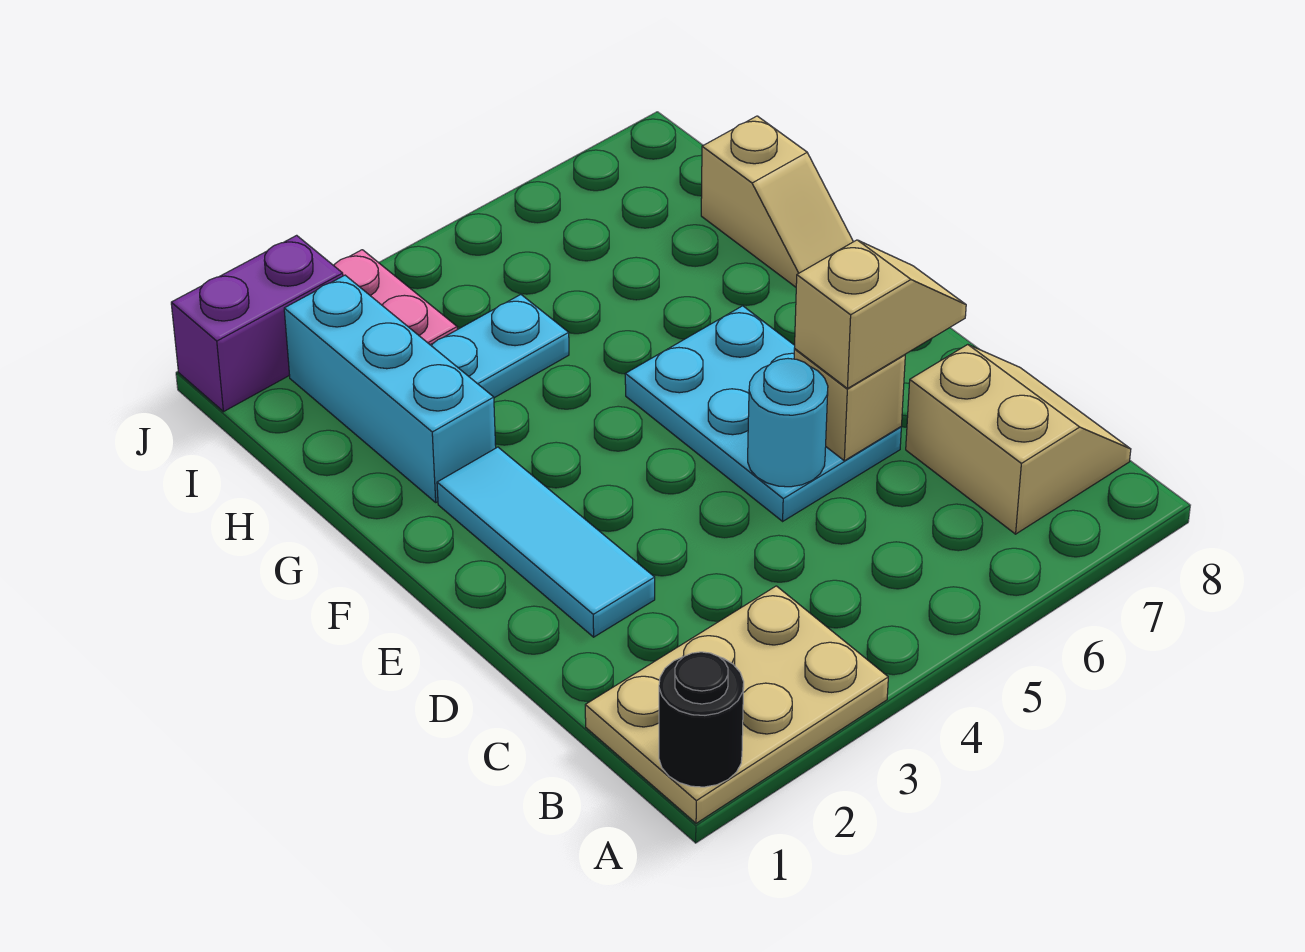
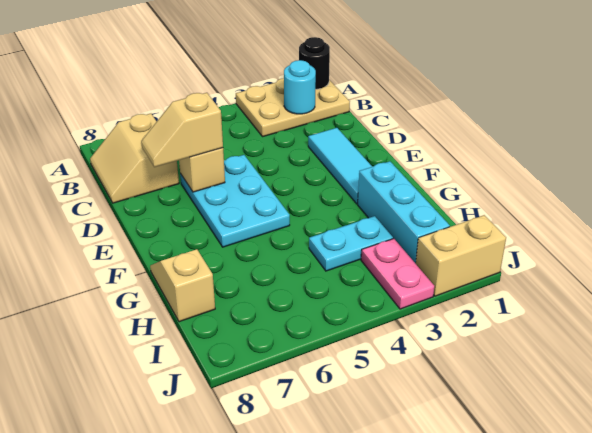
cyan 1x1 round brick [748,359,828,487] -> cyan 1x1 round brick moved to [284,60,316,114]
purple 1x2 brick [171,235,343,412] -> tan 1x2 brick [416,215,506,296]

